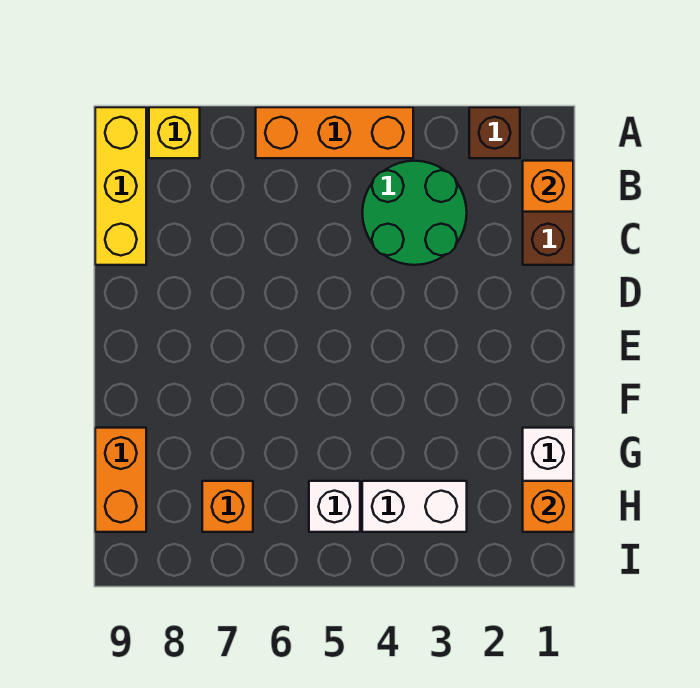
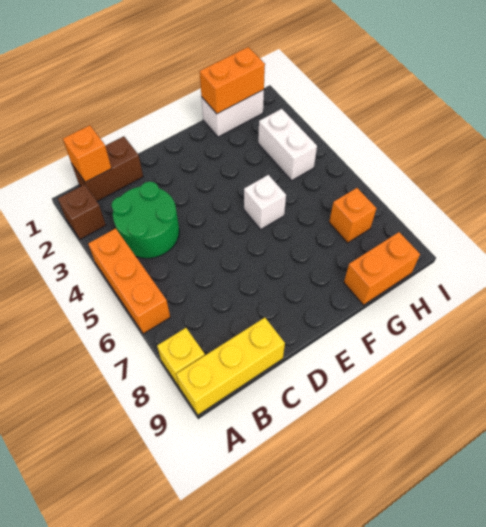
orange 1x1 brick [523,481,573,532] -> orange 1x2 brick [200,47,265,114]
white 1x1 brick [309,481,360,532] -> white 1x1 brick moved to [244,175,286,229]

